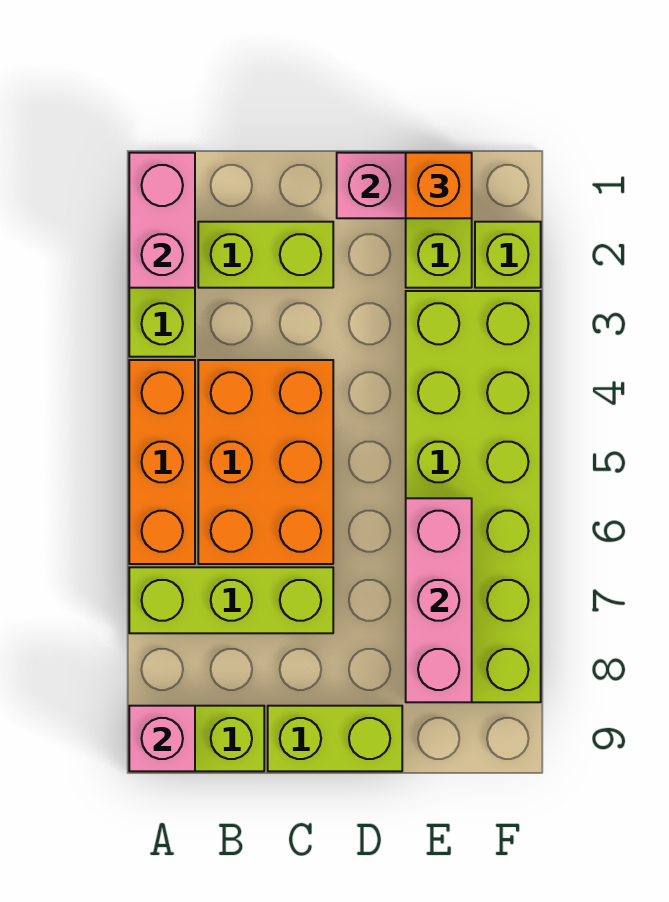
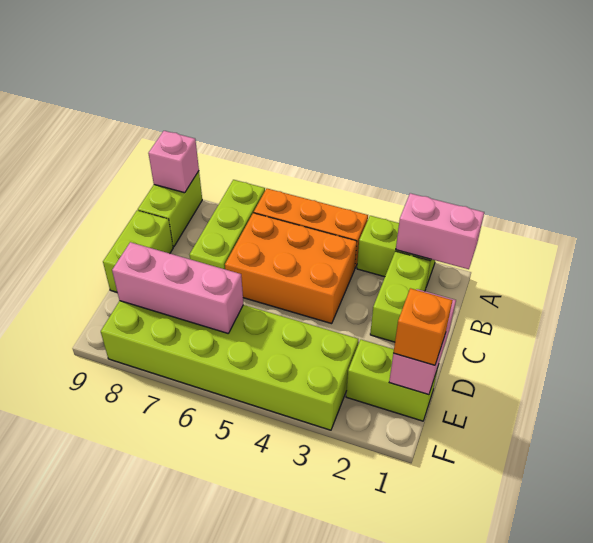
lime 1x1 brick [475,222,541,288] -> none

